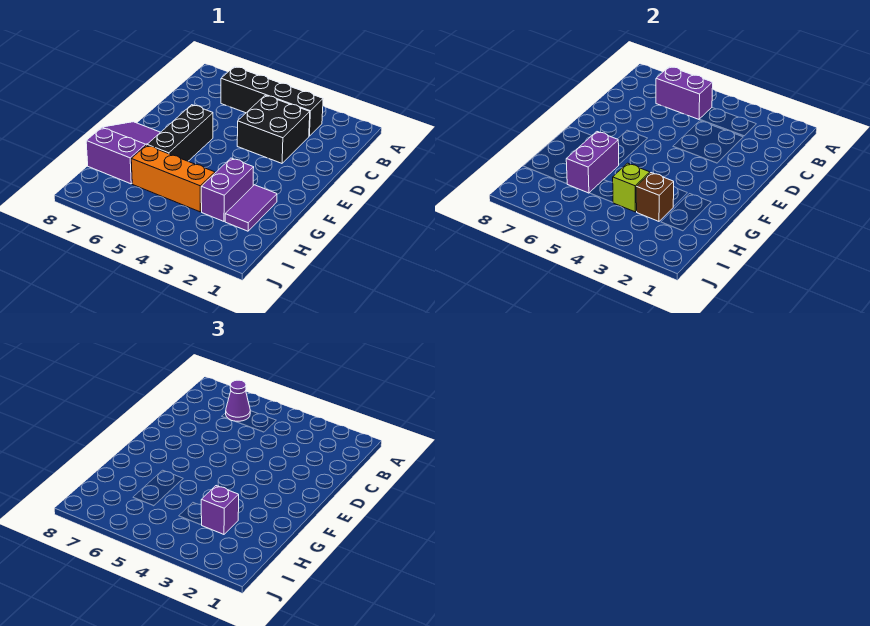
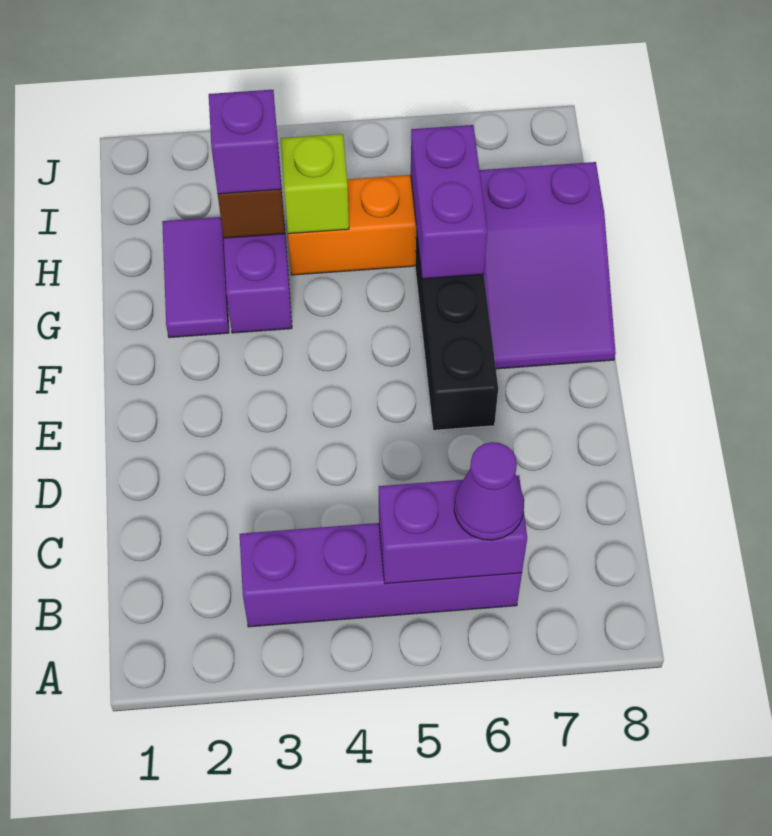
black 1x4 brick [221,67,323,136] -> purple 1x4 brick [240,523,522,627]
black 2x2 brick [237,95,310,163] -> none

